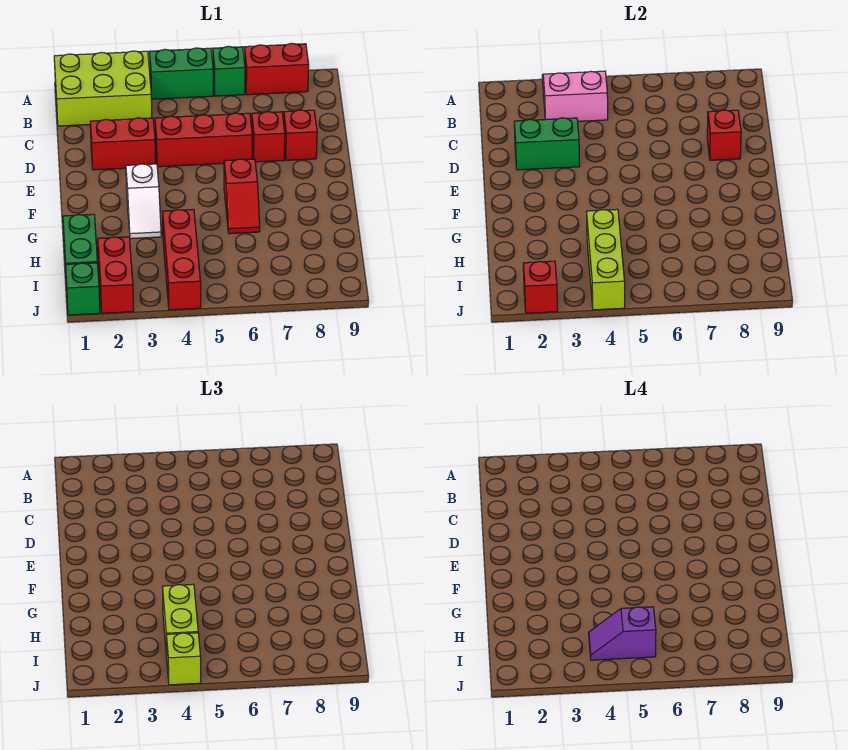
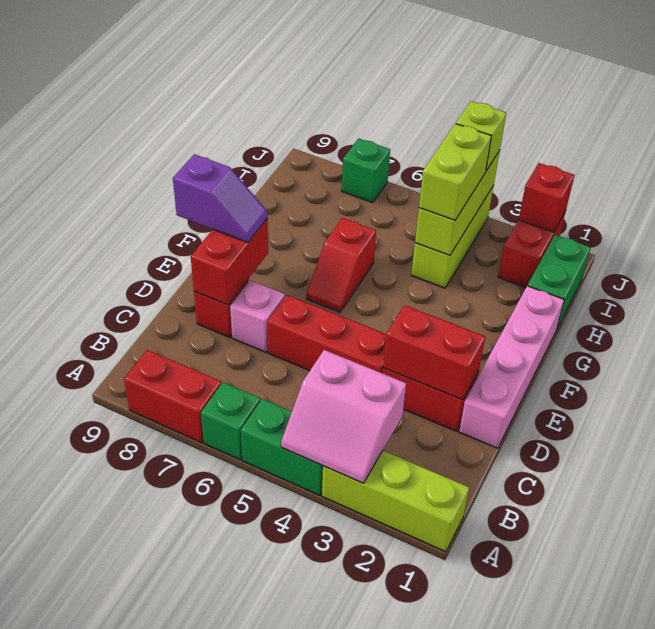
lime 2x3 brick [54,51,152,126] -> lime 1x3 brick [322,451,469,552]
none -> pink 1x4 brick [459,286,564,448]
green 1x2 brick [514,118,580,170] -> red 1x2 brick [383,305,485,400]
red 1x1 brick [251,112,285,162] -> pink 1x1 brick [230,280,285,352]
red 1x1 brick [707,110,741,160] -> red 1x2 brick [191,218,268,305]
white 1x2 slope [126,164,161,239] -> none
red 1x2 slope [224,159,260,234] -> red 1x2 slope turned to [306,218,376,312]
red 1x3 brick [163,209,201,310] -> lime 1x3 brick [411,186,494,288]
purple 1x2 slope [589,607,656,660] -> purple 1x2 slope moved to [173,154,268,242]
green 1x1 brick [66,263,100,315] -> green 1x1 brick moved to [342,139,390,203]

